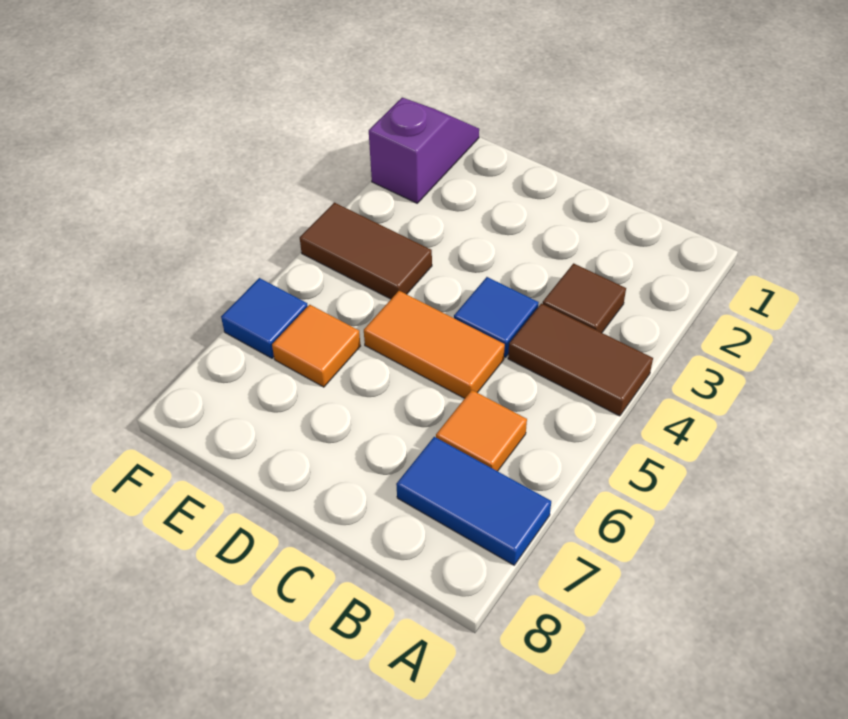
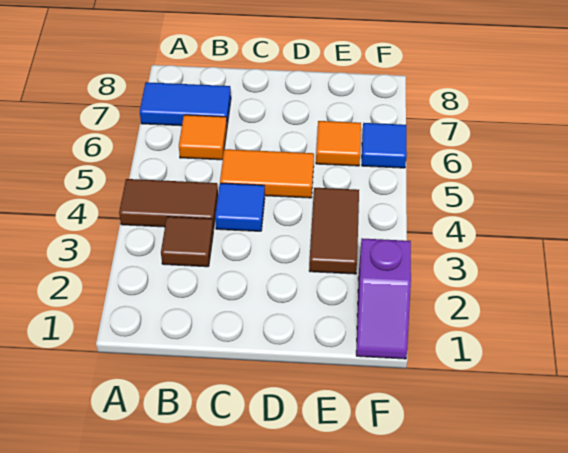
brown 1x2 tile [300,202,432,299] -> brown 1x2 tile turned to [309,188,359,274]

